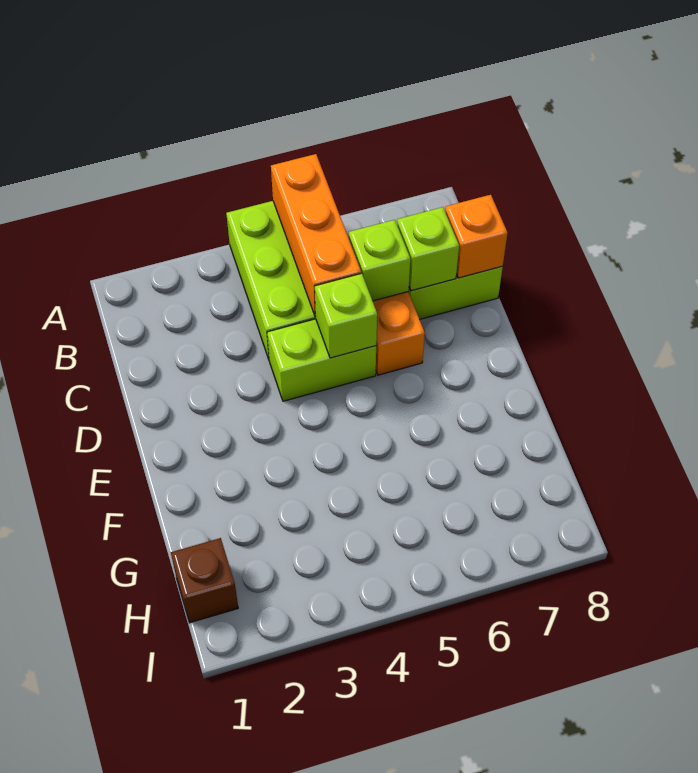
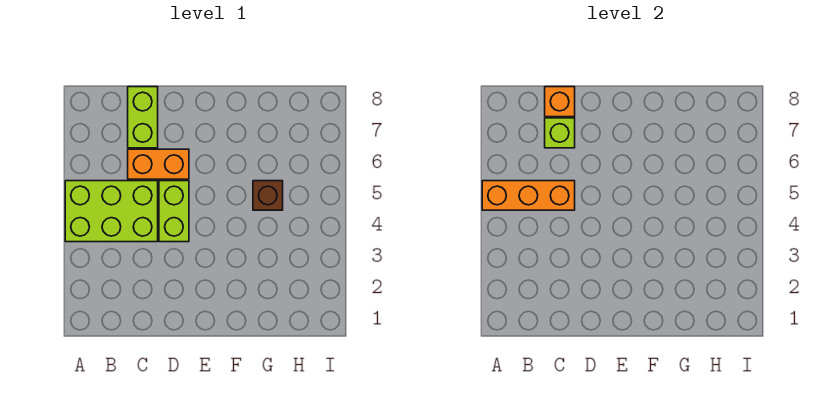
lime 1x1 brick [349,220,410,301] -> none
lime 1x1 brick [315,273,377,358] -> none
brown 1x1 brick [171,538,238,623] -> brown 1x1 brick moved to [253,181,283,210]

